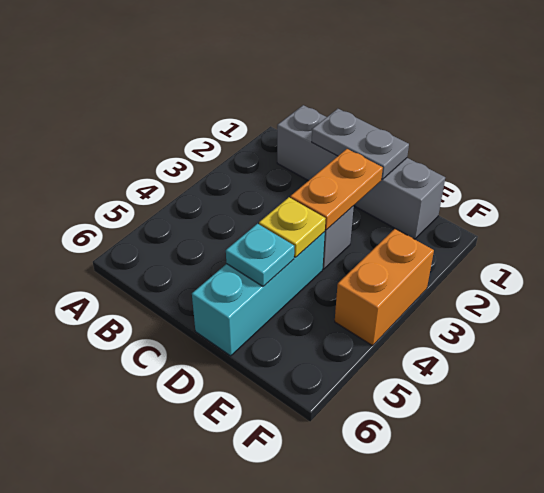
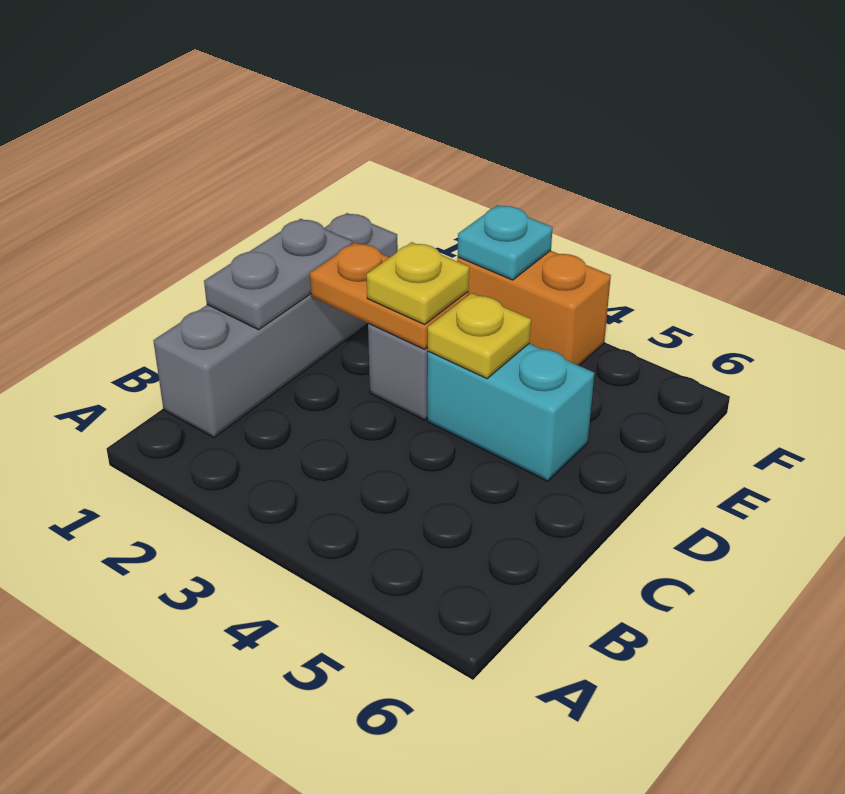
none -> yellow 1x1 plate [367,242,469,325]
cyan 1x3 brick [192,232,325,356] -> cyan 1x2 brick [427,344,594,481]
cyan 1x1 plate [226,224,294,286] -> cyan 1x1 plate moved to [458,205,553,280]

